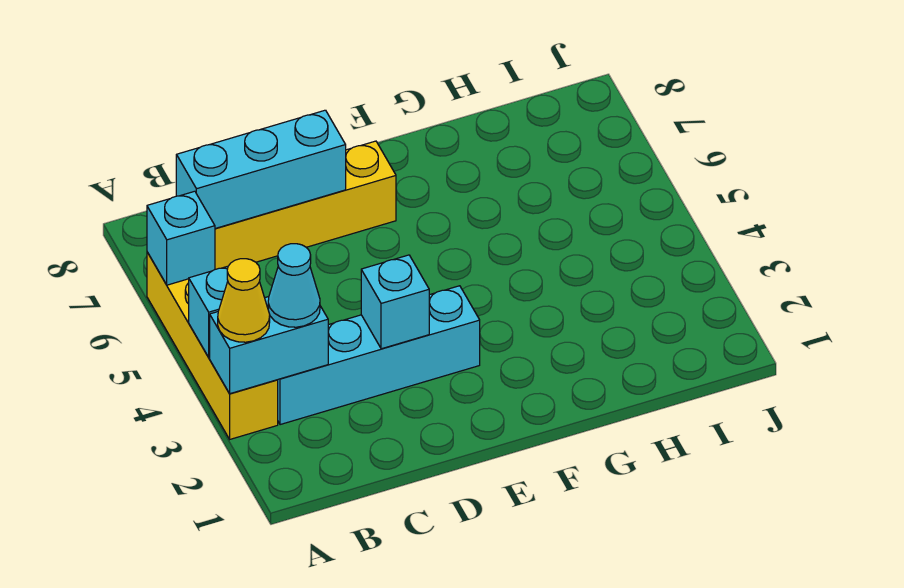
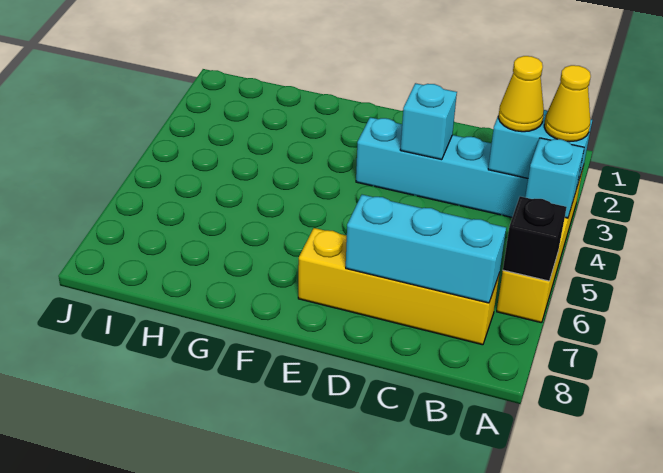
cyan 1x1 brick [147,191,215,285] -> black 1x1 brick [503,196,567,281]
cyan 1x1 cone [268,244,320,327] -> yellow 1x1 cone [498,56,544,132]

